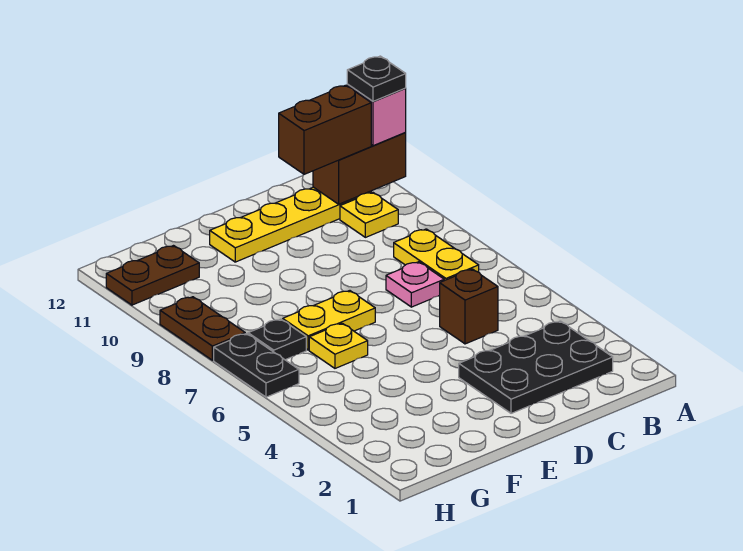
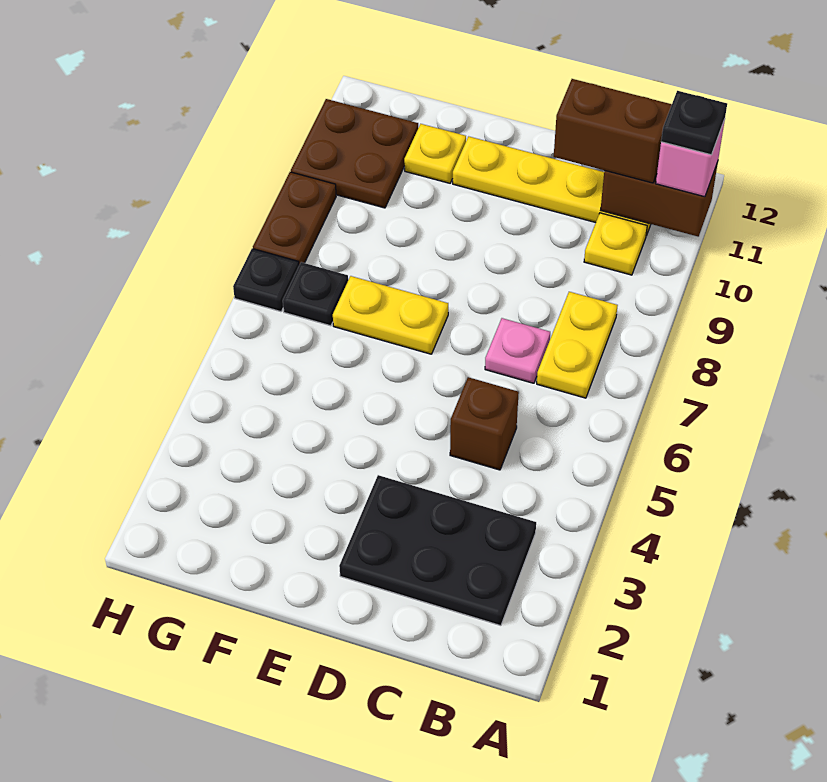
yellow 1x1 plate [309,323,368,368] -> yellow 1x1 plate moved to [404,124,466,183]
brown 1x2 plate [106,246,199,305] -> brown 2x2 plate [291,99,418,208]
black 1x2 plate [214,334,299,397] -> black 1x1 plate [233,249,299,312]

